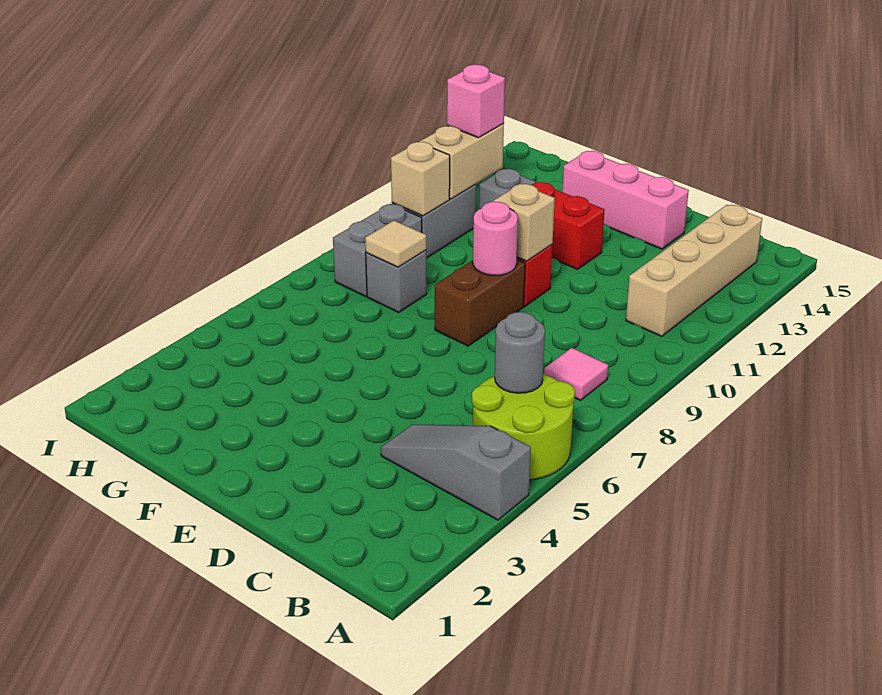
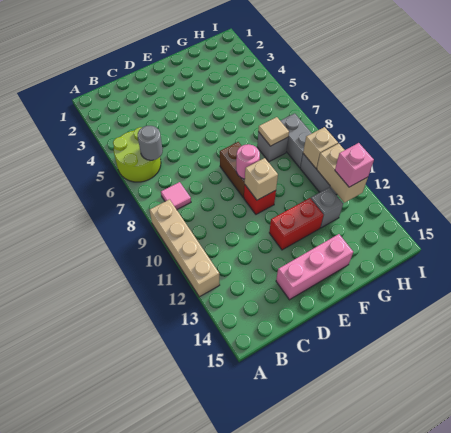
grey 1x3 slope [381,424,531,520] -> none
tan 1x4 brick [626,205,762,337] -> tan 1x4 brick moved to [149,199,220,297]

